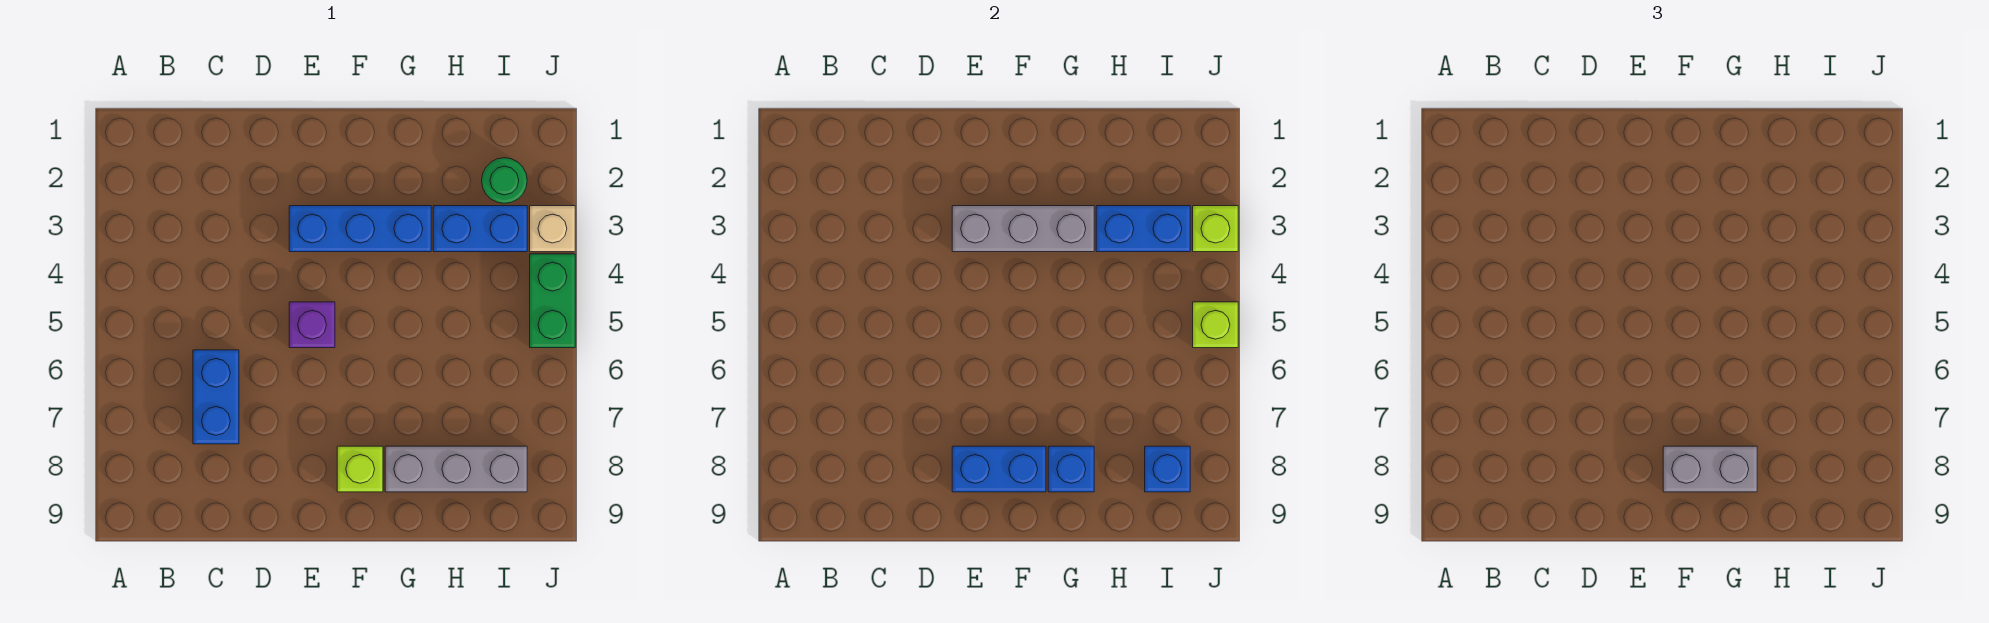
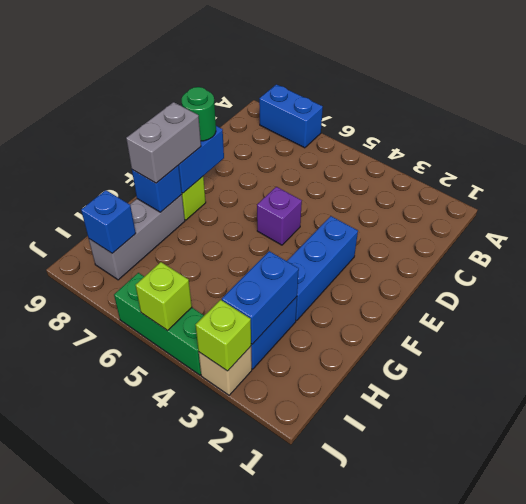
blue 1x2 brick [193,350,239,444] -> blue 1x2 brick moved to [259,84,323,148]
grey 1x3 brick [952,206,1094,252] -> none
green 1x1 round brick [482,158,527,203] -> green 1x1 round brick moved to [181,87,216,141]
green 1x2 brick [530,254,575,348] -> green 1x3 brick [114,273,204,375]

